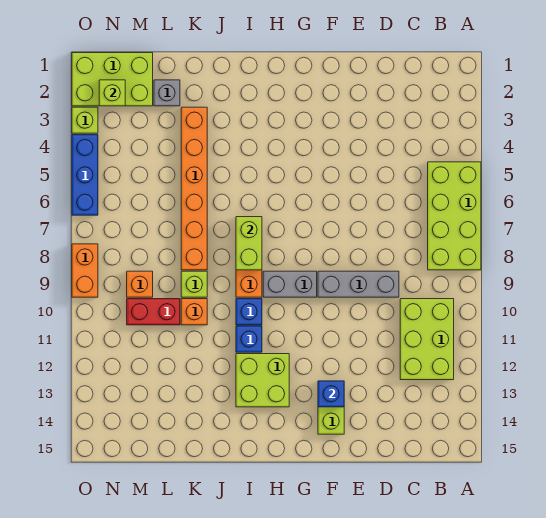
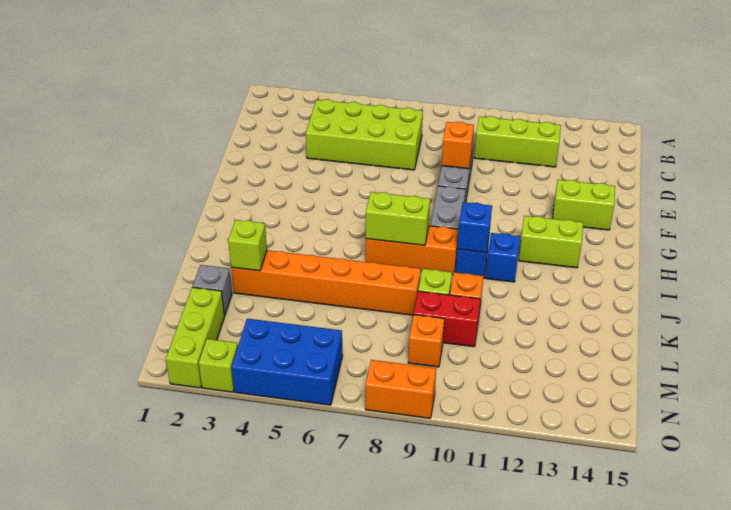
lime 2x4 brick [428,162,481,270] -> lime 2x4 brick moved to [306,99,423,170]
lime 2x3 brick [400,299,454,380] -> lime 1x3 brick [474,116,561,167]
none -> orange 1x1 brick [442,122,474,169]
blue 1x1 brick [318,381,344,407] -> blue 1x1 brick moved to [457,202,492,253]
lime 2x2 brick [236,354,289,407] -> lime 1x2 brick [519,216,583,268]
red 1x2 brick [127,299,180,325] -> red 1x2 brick turned to [414,291,480,347]
lime 2x3 brick [72,53,153,106] -> lime 1x3 brick [166,287,225,388]
lime 1x1 brick [99,80,125,106] -> lime 1x1 brick moved to [228,220,267,271]
blue 1x3 brick [72,135,98,215] -> blue 2x3 brick [232,319,343,405]

